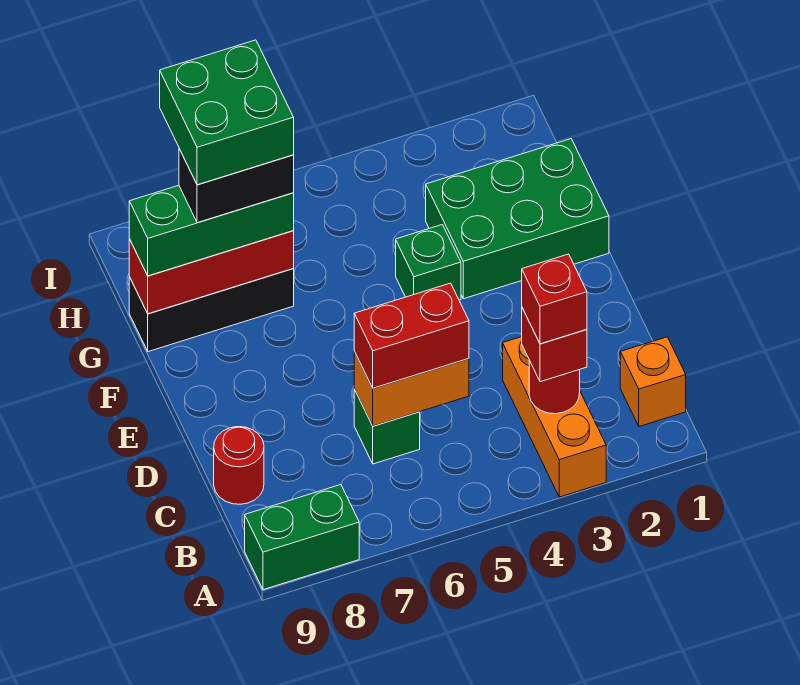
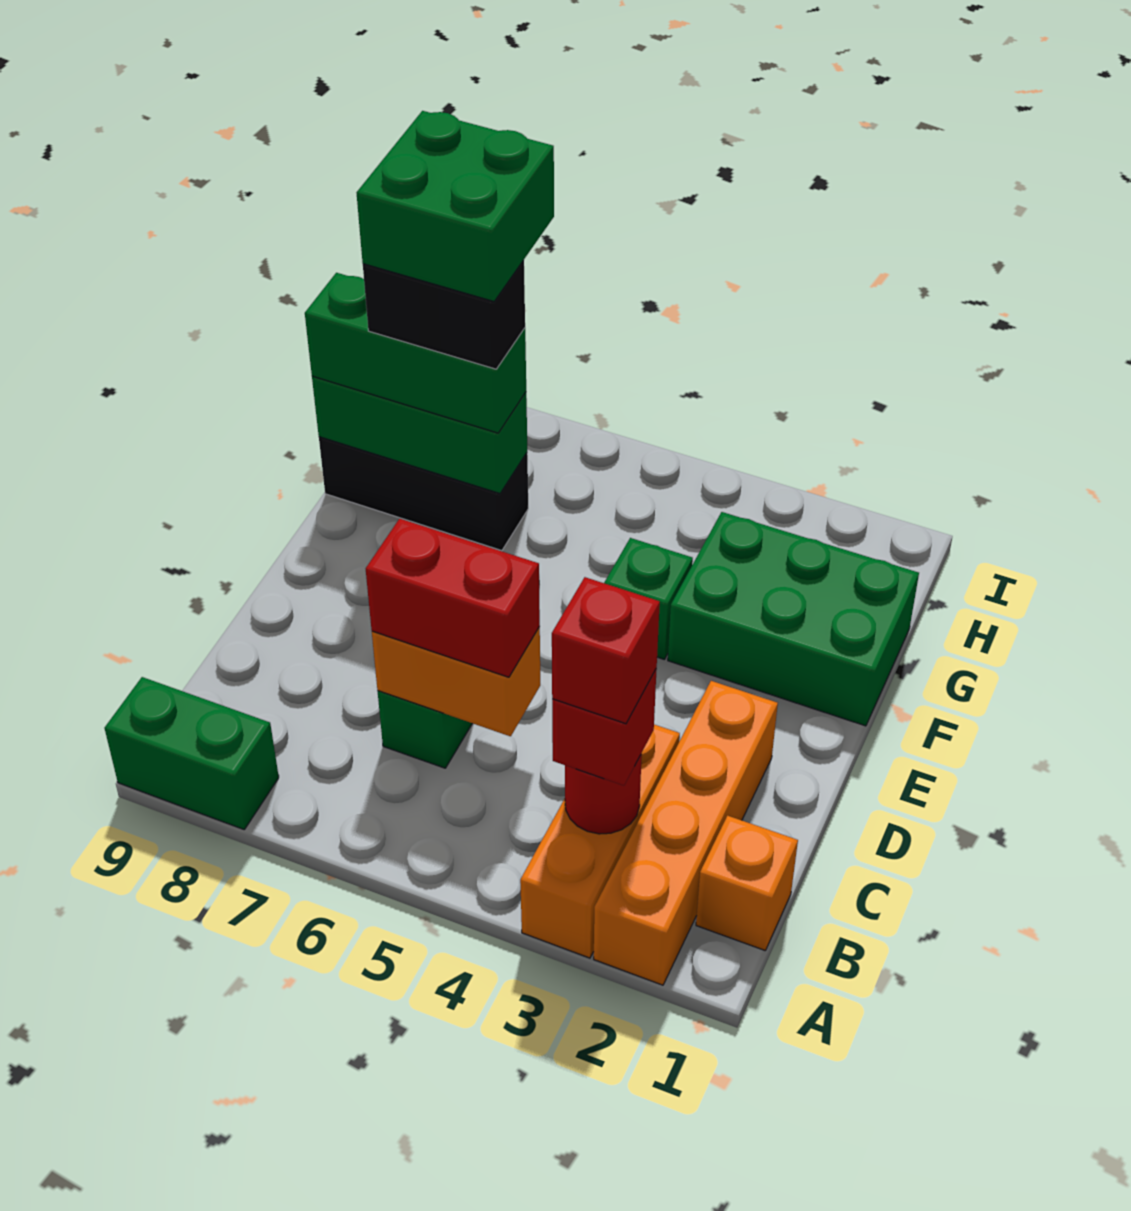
none -> orange 1x4 brick [594,681,778,985]
red 1x1 round brick [214,427,264,504] -> none
red 1x3 brick [129,231,294,314] -> green 1x3 brick [312,376,527,493]

